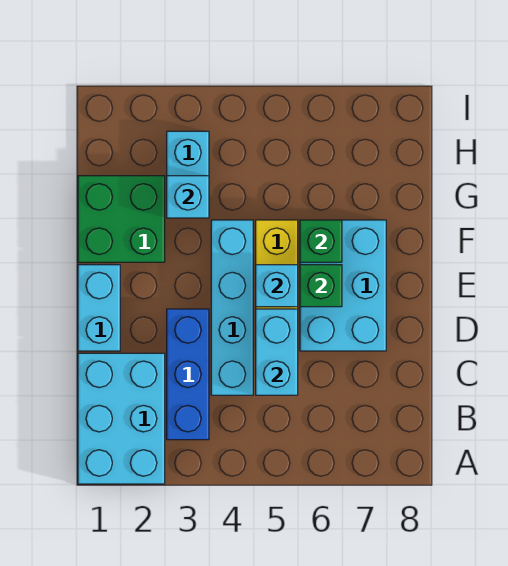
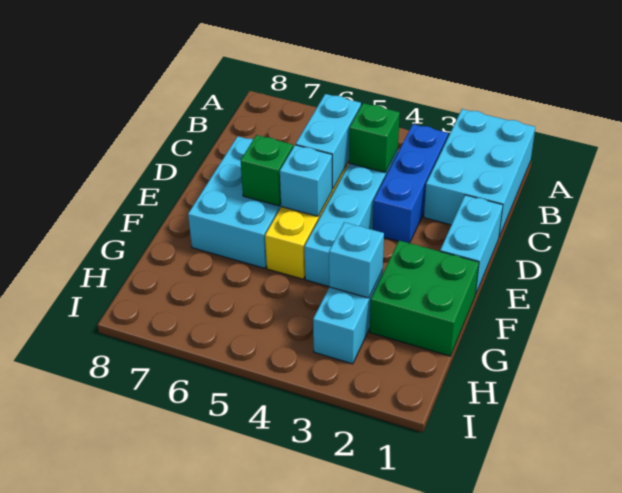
green 1x1 brick [300,220,342,262] -> green 1x1 brick moved to [349,103,400,173]

